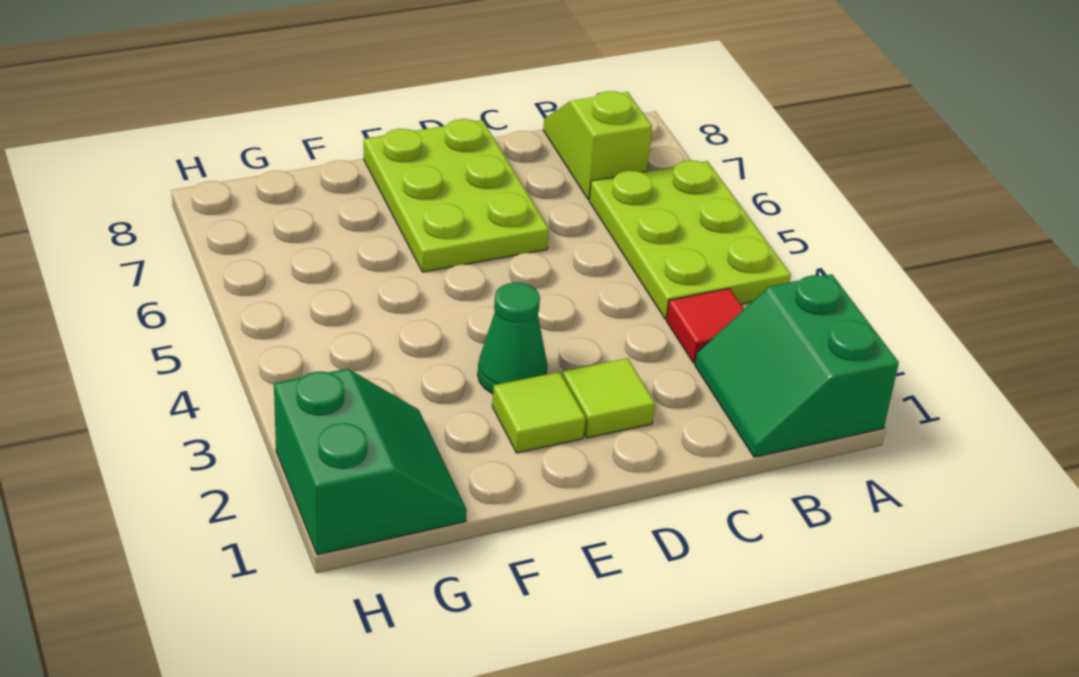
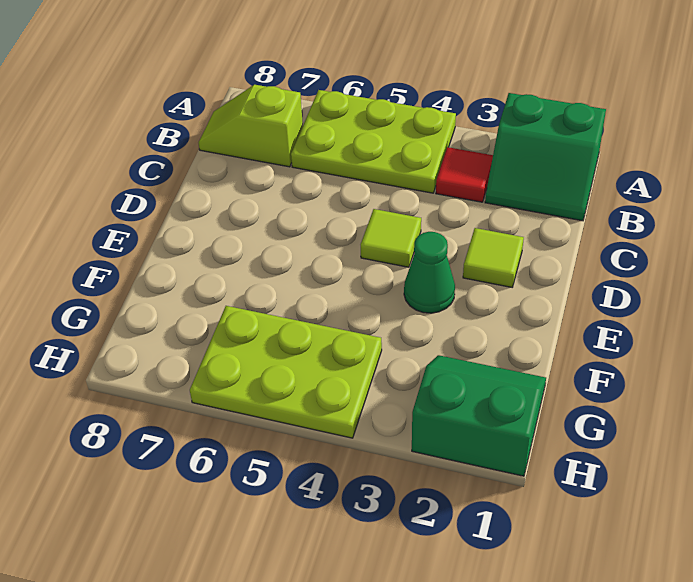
lime 2x3 plate [364,119,549,272] -> lime 2x3 plate moved to [190,306,382,438]
lime 1x1 tile [492,372,586,453] -> lime 1x1 tile moved to [361,209,421,267]

